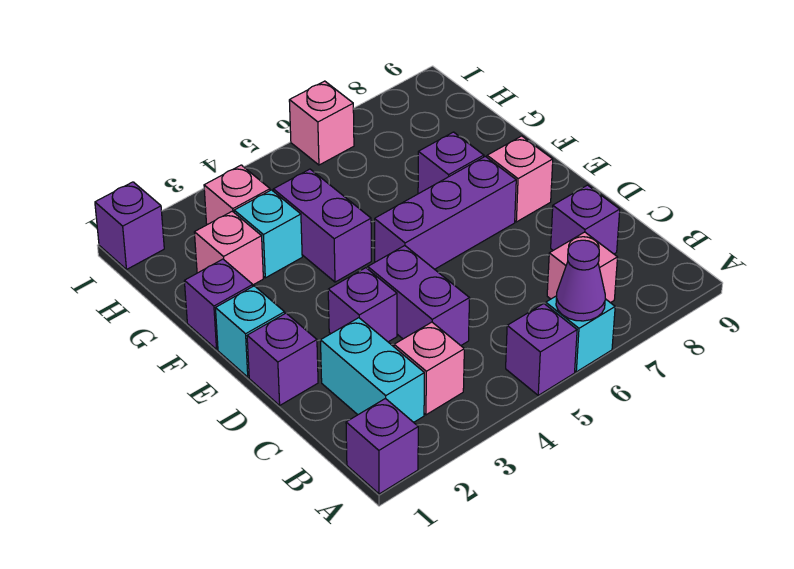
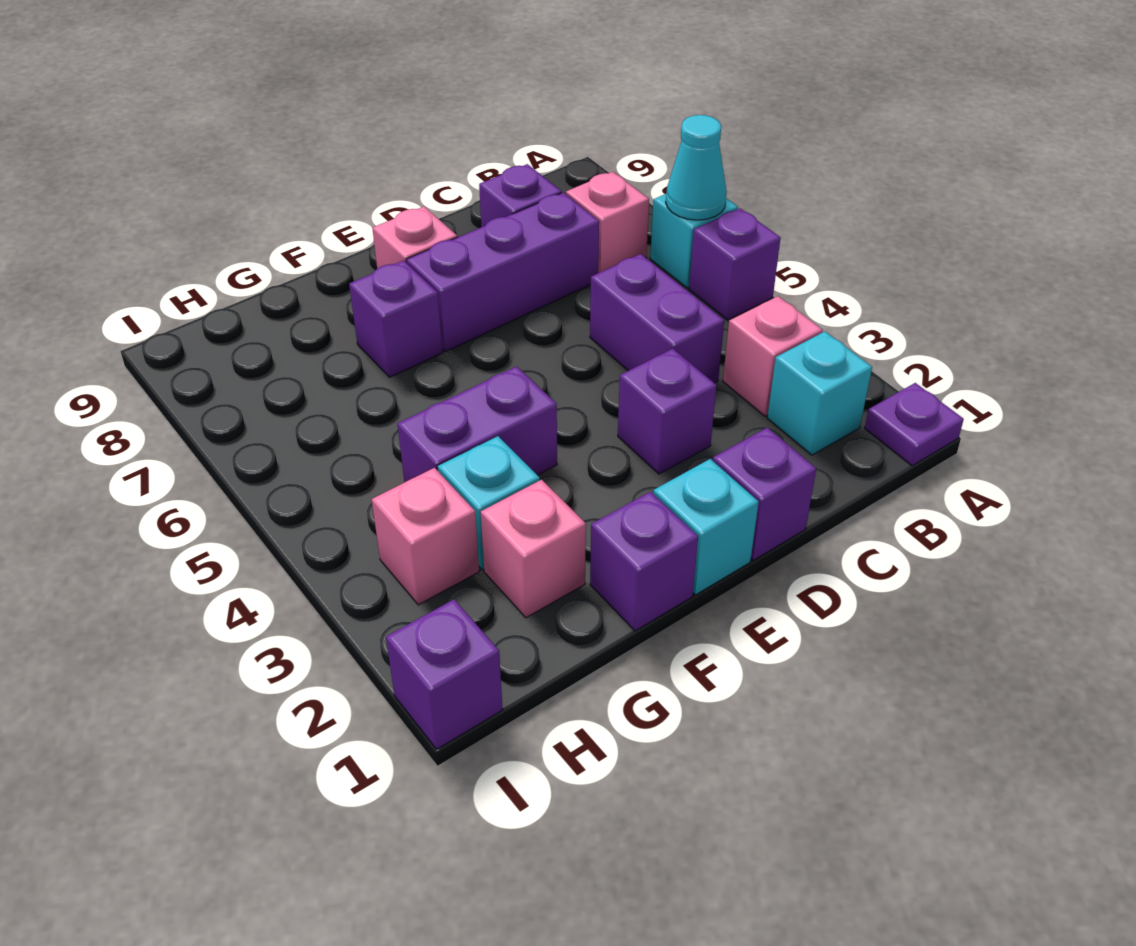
purple 1x1 brick [346,398,418,494] -> purple 1x1 plate [865,383,964,466]
purple 1x1 cone [556,240,605,321] -> cyan 1x1 cone [666,115,727,220]
cyan 1x2 brick [321,318,424,422] -> cyan 1x1 brick [767,332,872,455]
purple 1x2 brick [368,246,470,345] -> purple 1x2 brick turned to [590,254,724,383]
purple 1x3 brick [375,156,516,269] -> purple 1x3 brick turned to [406,193,599,352]
pink 1x1 brick [289,81,354,165] -> none

